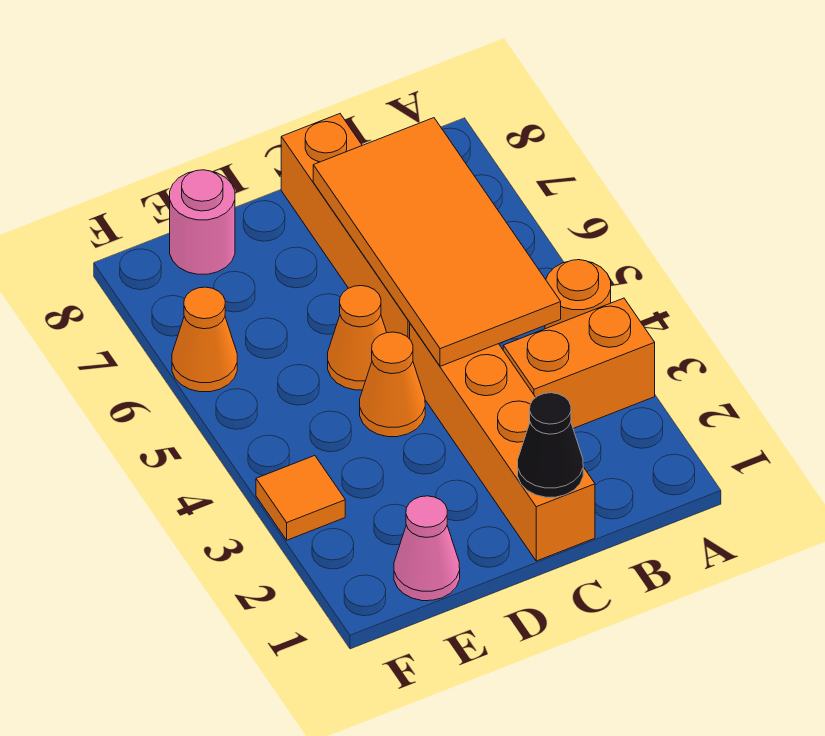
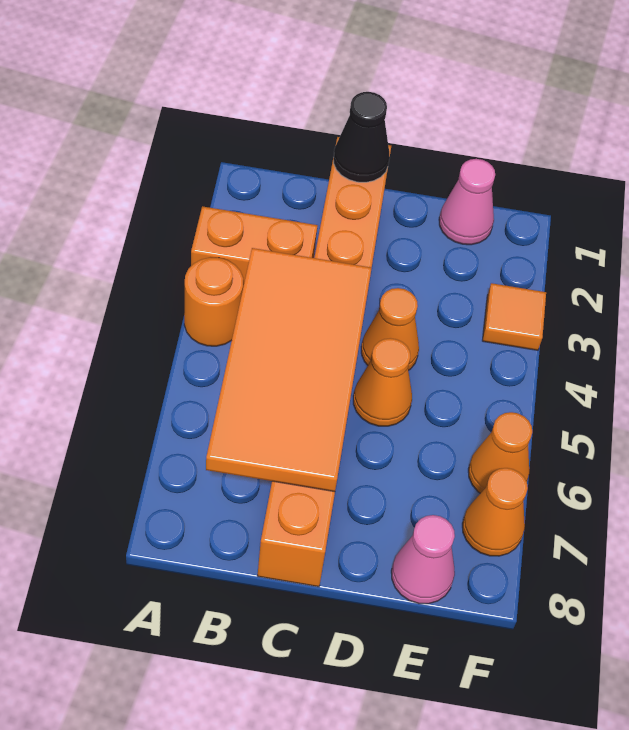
pink 1x1 round brick [170,170,235,274] -> pink 1x1 cone [391,515,455,604]
none -> orange 1x1 cone [462,468,528,556]

